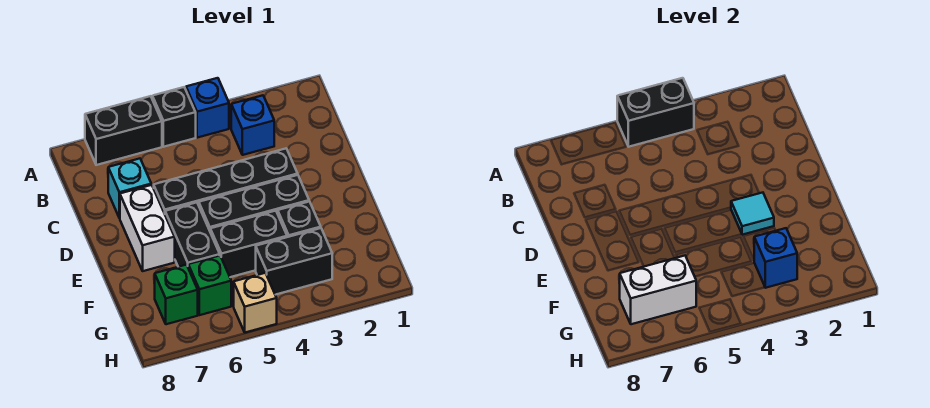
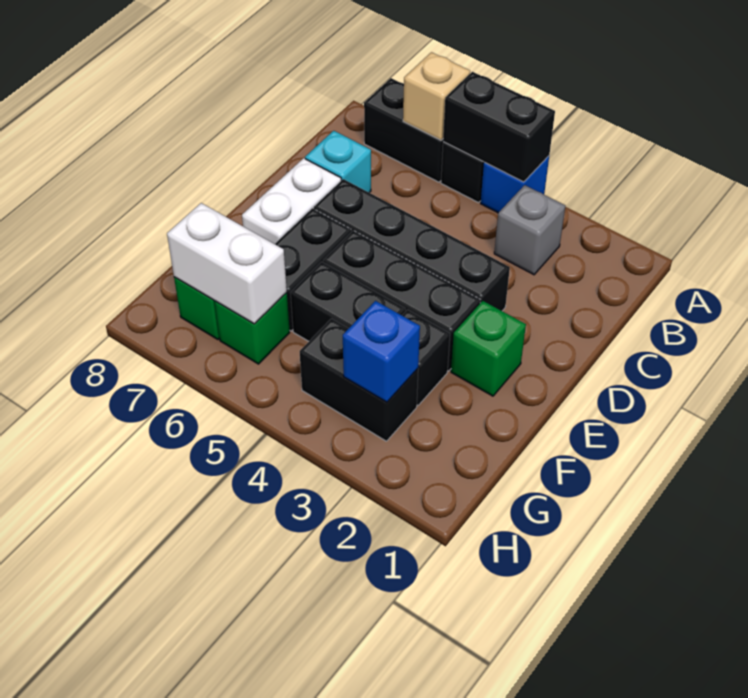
blue 1x1 brick [231,95,274,155] -> grey 1x1 brick [494,185,565,275]
none -> green 1x1 brick [451,301,526,396]
cyan 1x1 tile [731,193,774,235] -> none
tan 1x1 brick [234,273,277,333] -> tan 1x1 brick moved to [403,52,470,140]

